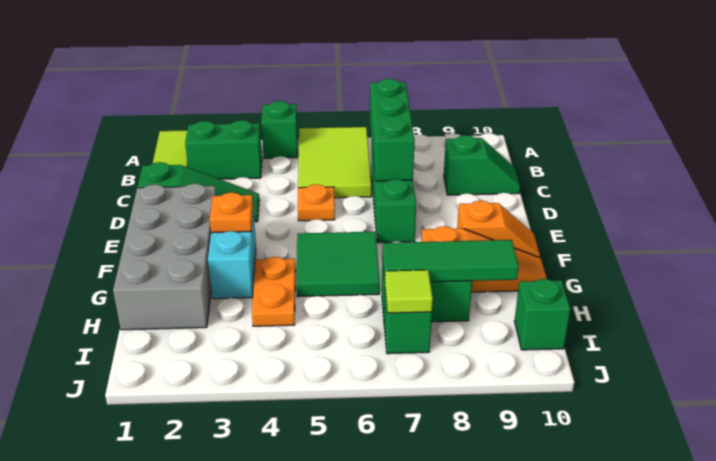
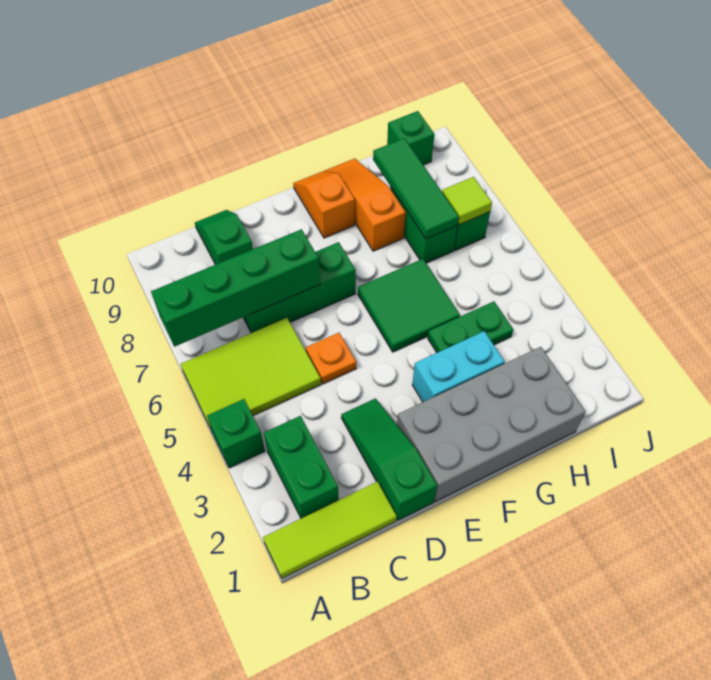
green 1x3 brick [370,79,415,181] -> green 1x4 brick [151,229,320,347]
orange 1x1 plate [210,193,253,233] -> none
orange 1x2 plate [252,257,296,326] -> green 1x2 plate [428,301,513,353]

